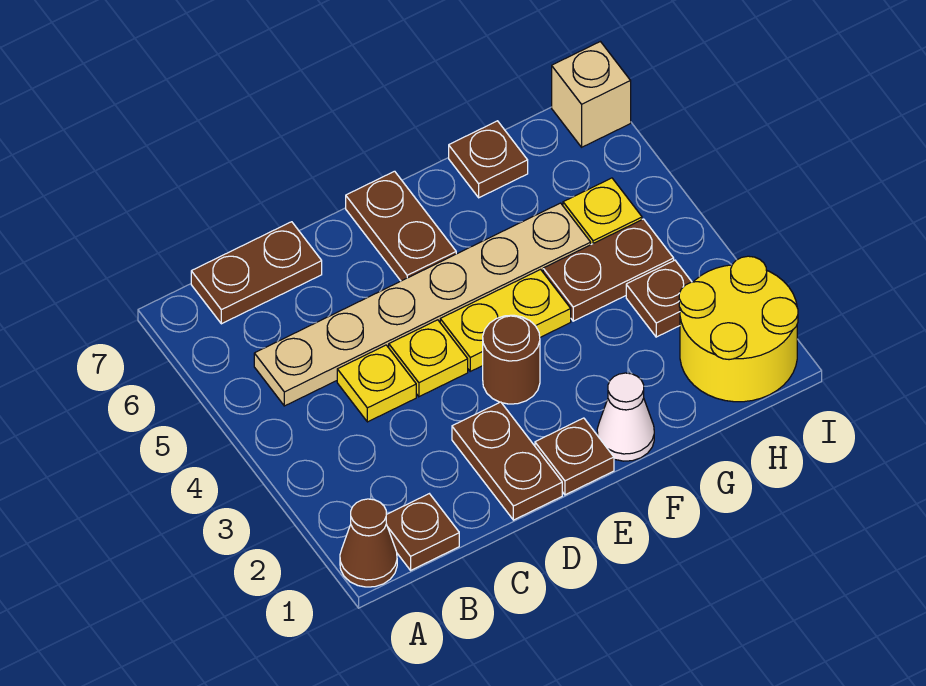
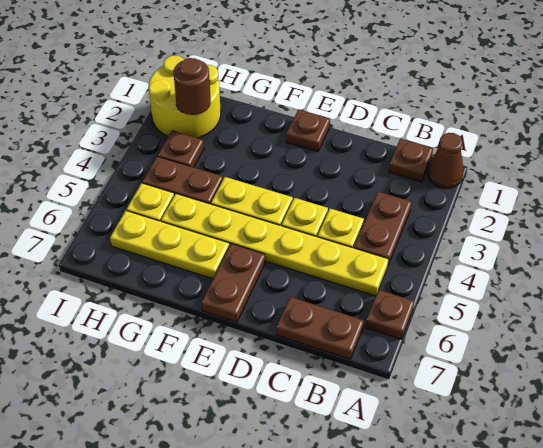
tan 1x6 plate [254,203,591,406] -> yellow 1x6 plate [161,194,389,296]
brown 1x2 plate [452,402,562,520] -> brown 1x2 plate moved to [354,192,412,265]
brown 1x1 round brick [483,315,540,404] -> brown 1x1 round brick moved to [173,58,211,115]
white 1x1 cone [597,373,654,461] -> none
none -> yellow 1x3 plate [110,211,229,279]
brown 1x1 plate [449,121,528,198] -> brown 1x1 plate moved to [365,290,414,339]
tan 1x1 brick [552,42,631,147] -> none

